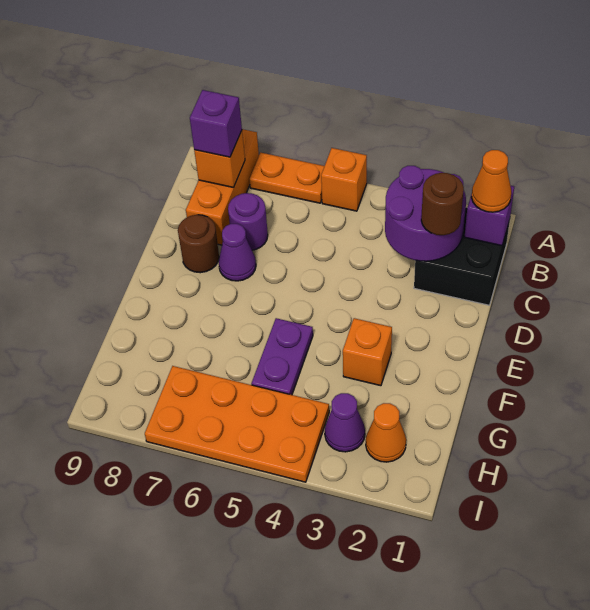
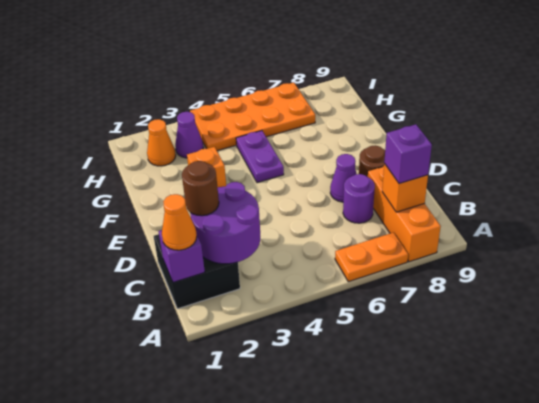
orange 1x1 brick [321,148,367,211] -> none

